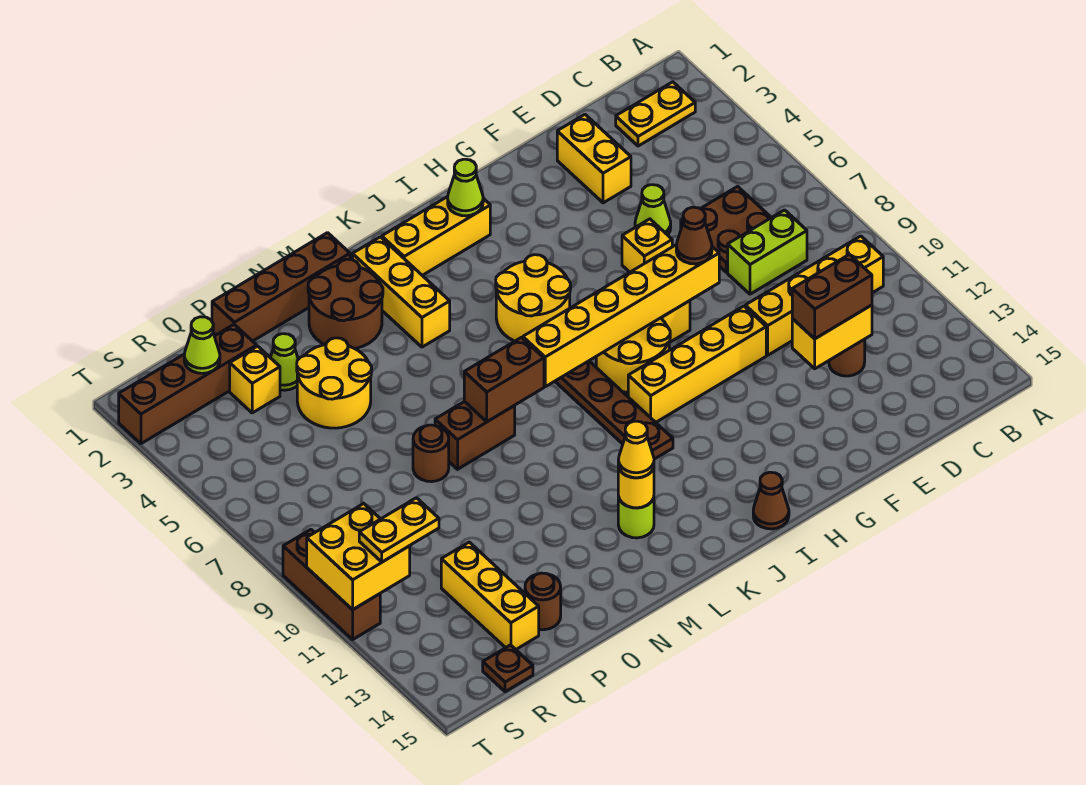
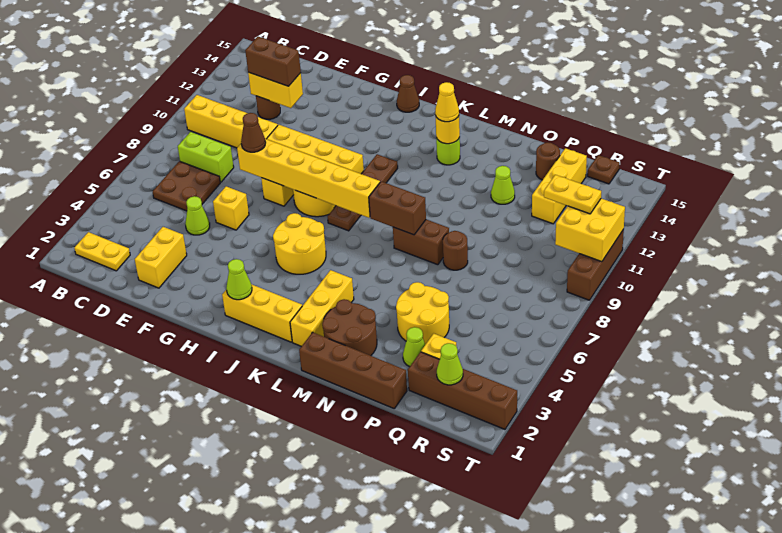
none -> lime 1x1 cone [491,166,515,204]

